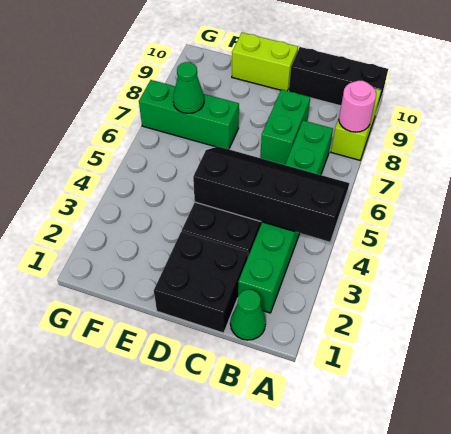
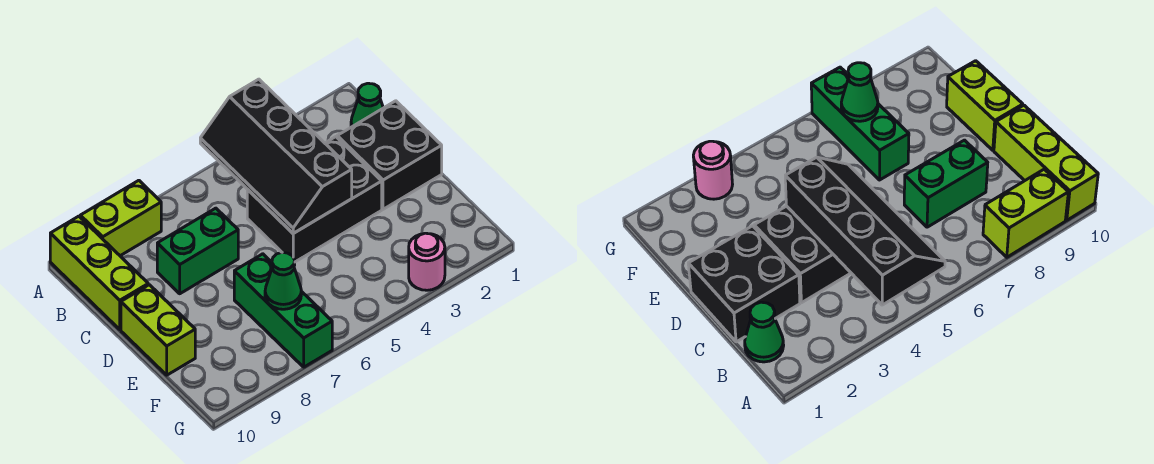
pink 1x1 round brick [339,81,376,132] -> pink 1x1 round brick moved to [409,233,445,290]
black 1x3 brick [289,47,388,112] -> lime 1x3 brick [50,216,148,329]
green 1x6 brick [238,121,333,313] -> none

